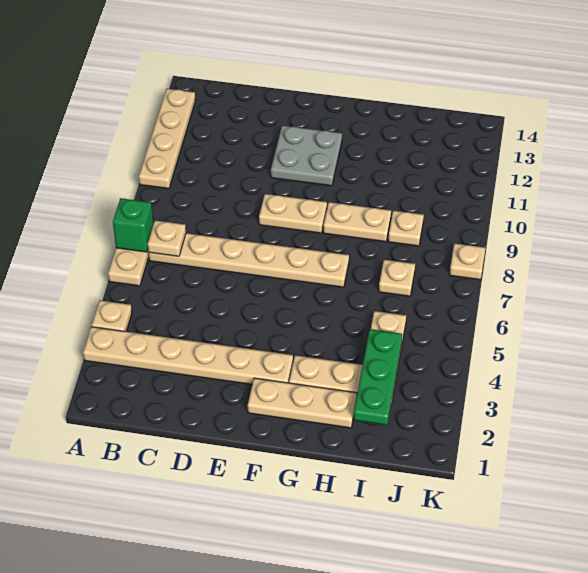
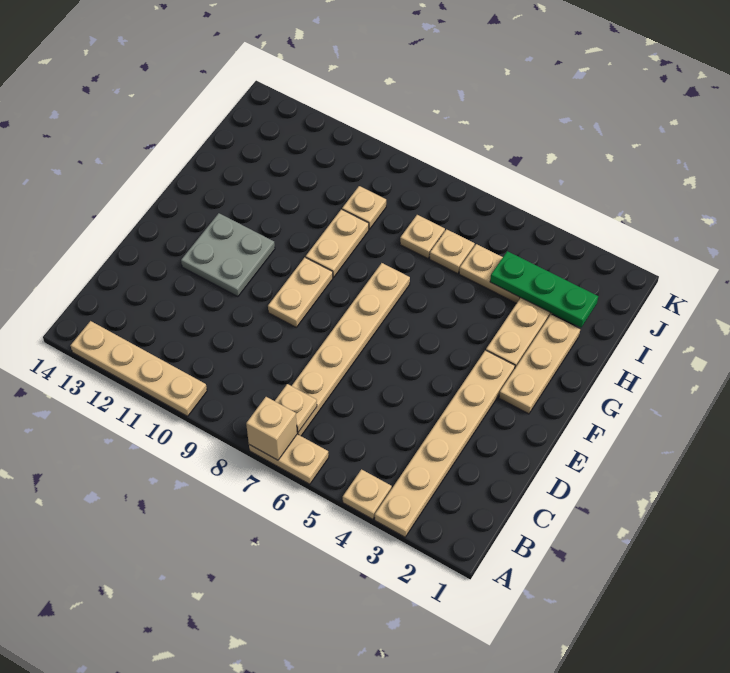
green 1x1 brick [113,198,153,252] -> tan 1x1 brick [246,397,297,460]
tan 1x1 plate [450,243,485,280] -> tan 1x1 plate moved to [430,229,475,274]

